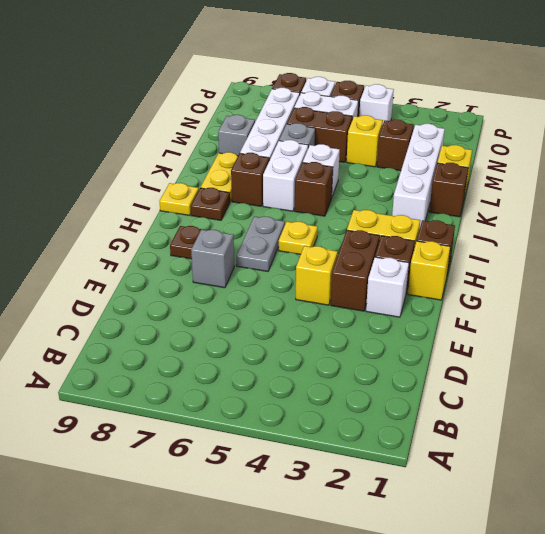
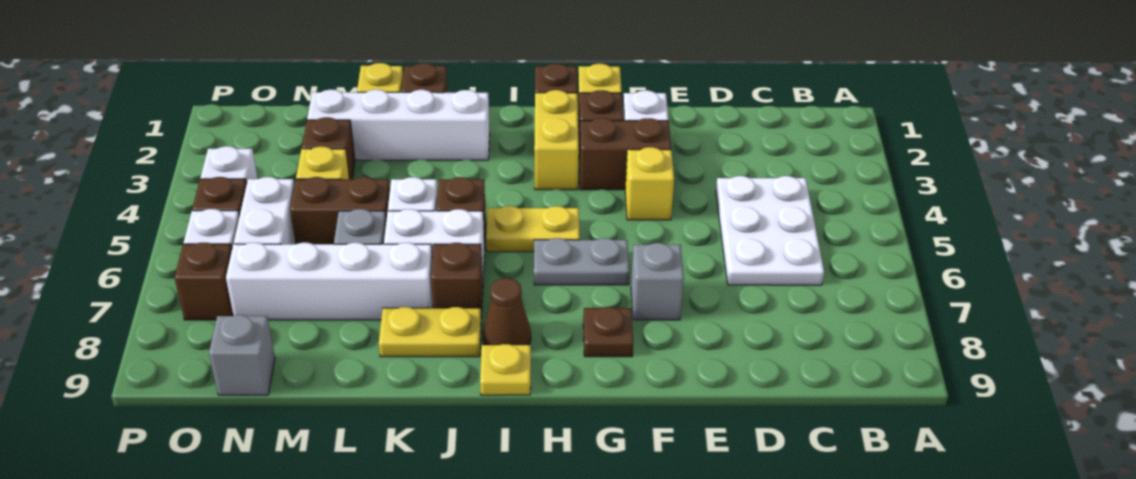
none -> white 2x3 plate [716,176,824,285]
yellow 1x1 plate [279,222,318,254] -> yellow 1x2 plate [486,206,580,252]
brown 1x1 plate [191,188,230,220] -> brown 1x1 cone [483,278,531,345]
grey 1x1 brick [218,115,255,156] -> grey 1x1 brick moved to [209,315,275,395]
brown 1x2 brick [287,107,352,162] -> brown 1x2 brick turned to [290,177,390,244]

